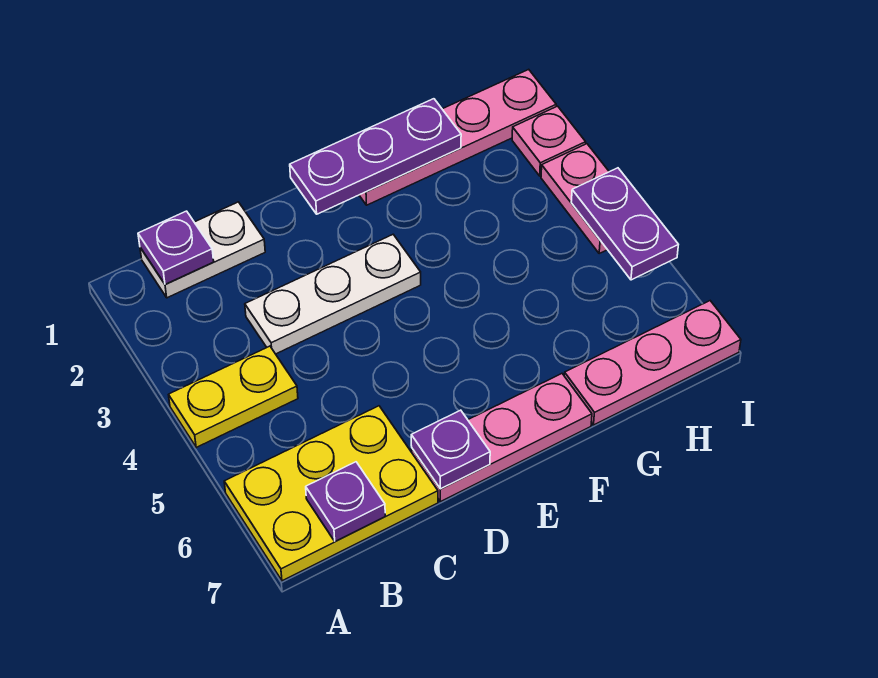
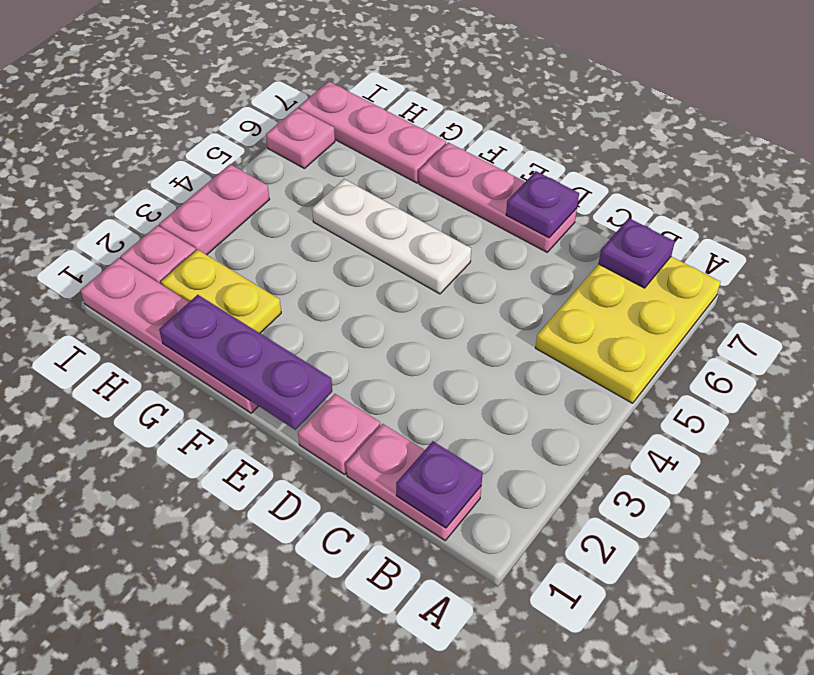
yellow 1x2 plate [169,346,298,447] -> yellow 1x2 plate moved to [161,250,281,333]
yellow 2x3 plate [224,406,438,581] -> yellow 2x3 plate turned to [535,257,721,403]
white 1x2 plate [140,202,265,298] -> pink 1x2 plate [346,424,481,540]
white 1x3 plate [245,235,421,354] -> white 1x3 plate moved to [312,179,471,294]
none -> pink 1x1 plate [298,394,380,474]
purple 1x2 plate [571,168,678,280] -> none
none -> pink 1x1 plate [266,108,335,168]

